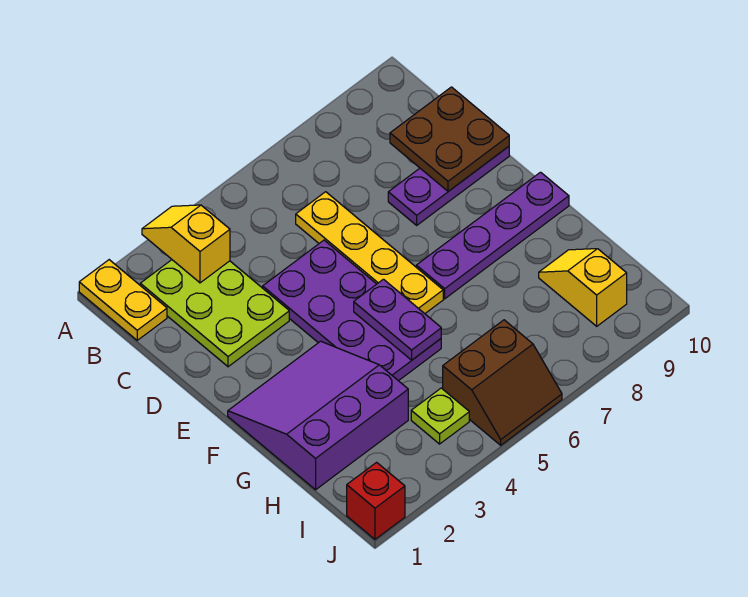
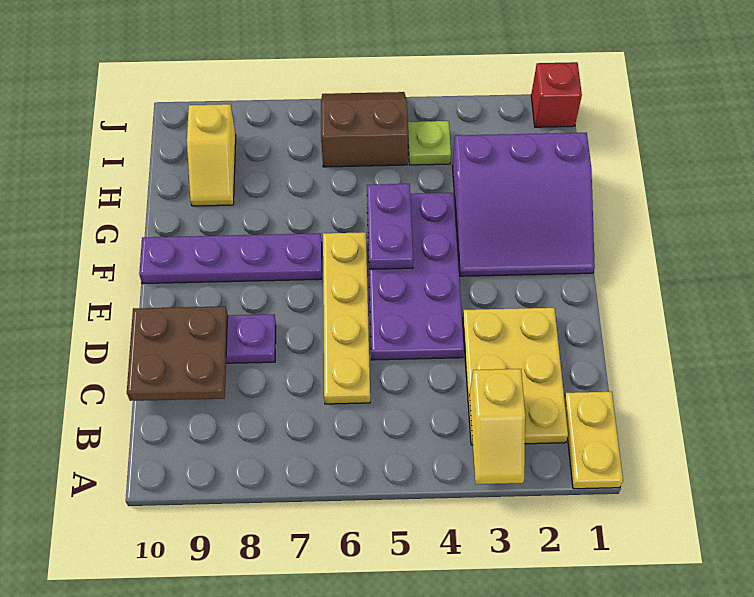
lime 2x3 plate [140,260,289,367] -> yellow 2x3 plate [463,308,568,445]

